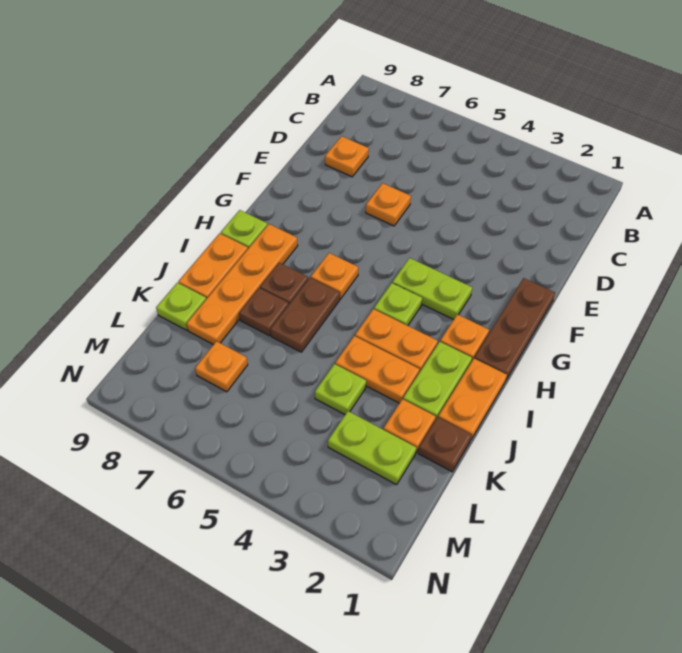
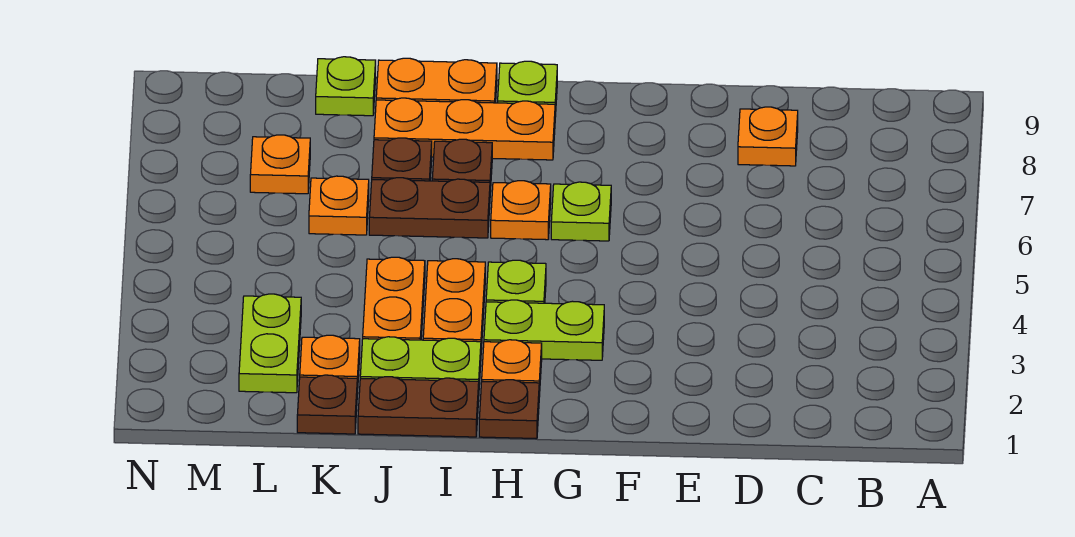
orange 1x1 plate [366,183,411,226] -> orange 1x1 plate moved to [309,176,369,235]
brown 1x3 plate [474,278,555,380] -> brown 1x1 plate [479,380,539,439]
lime 1x2 plate [392,258,472,320] -> lime 1x2 plate turned to [484,300,604,360]
orange 1x4 plate [186,224,298,345] -> orange 1x3 plate [374,98,555,160]
orange 1x2 plate [438,359,507,439] -> brown 1x2 plate [358,377,479,437]
lime 1x1 plate [315,364,366,415] -> lime 1x1 plate moved to [551,182,611,241]

